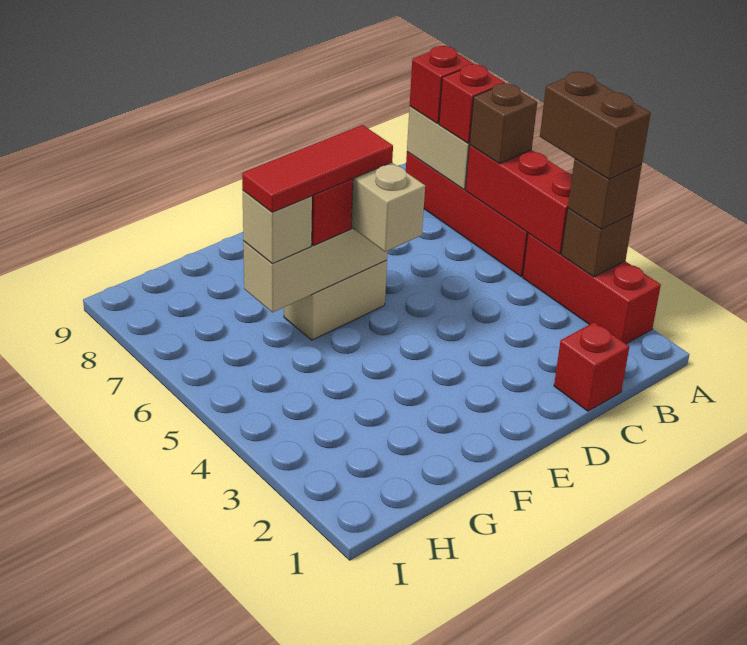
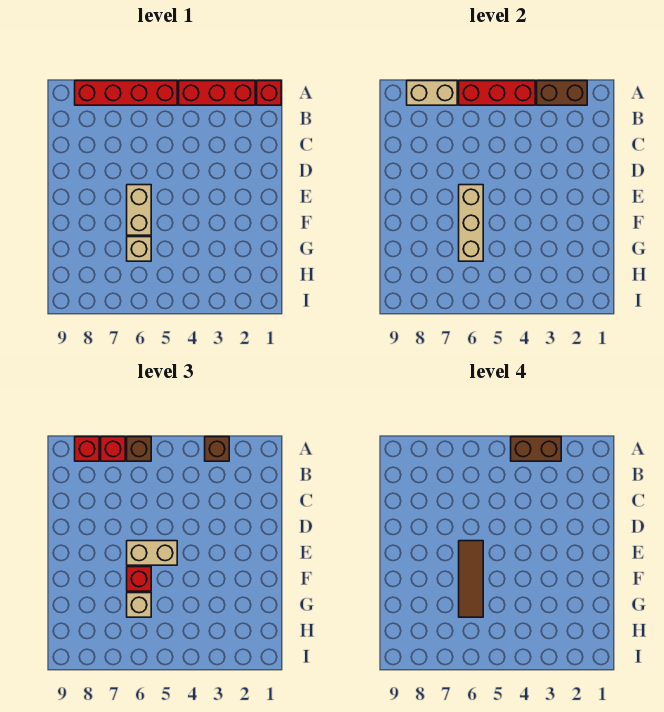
brown 1x1 brick [561,208,633,277] -> brown 1x2 brick [537,81,587,105]
red 1x1 brick [554,322,629,411] -> red 1x1 brick moved to [257,81,281,105]
red 1x3 tile [242,125,393,212] -> brown 1x3 tile [459,541,483,617]
none -> tan 1x1 brick [127,237,151,261]

